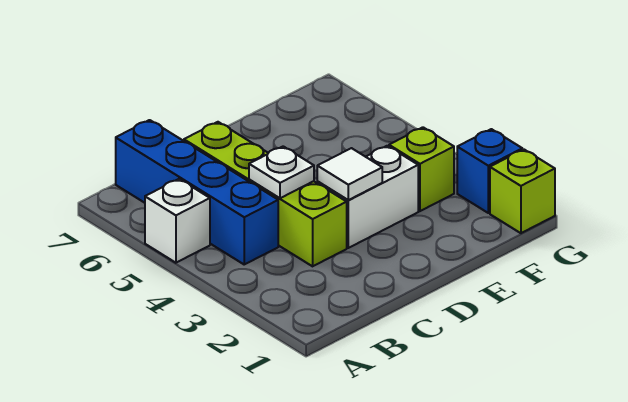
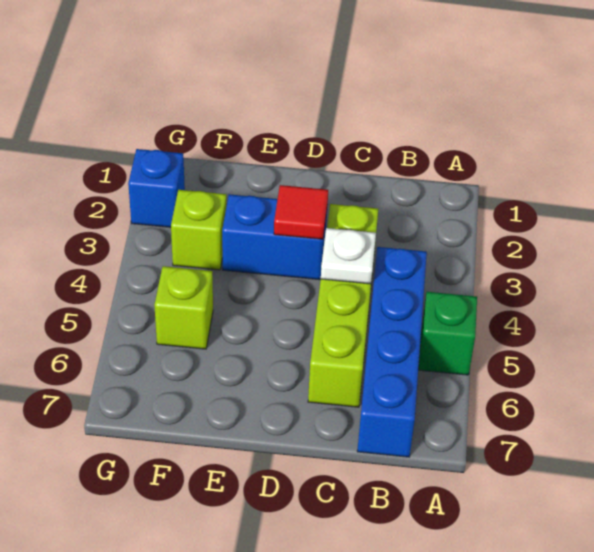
white 1x1 brick [145,179,210,263] -> green 1x1 brick [418,292,477,375]
white 1x2 brick [317,146,418,248] -> blue 1x2 brick [222,194,328,280]
white 1x1 tile [317,148,382,200] -> red 1x1 tile [274,185,328,239]
lime 1x1 brick [490,149,555,233] -> lime 1x1 brick moved to [154,266,213,349]

